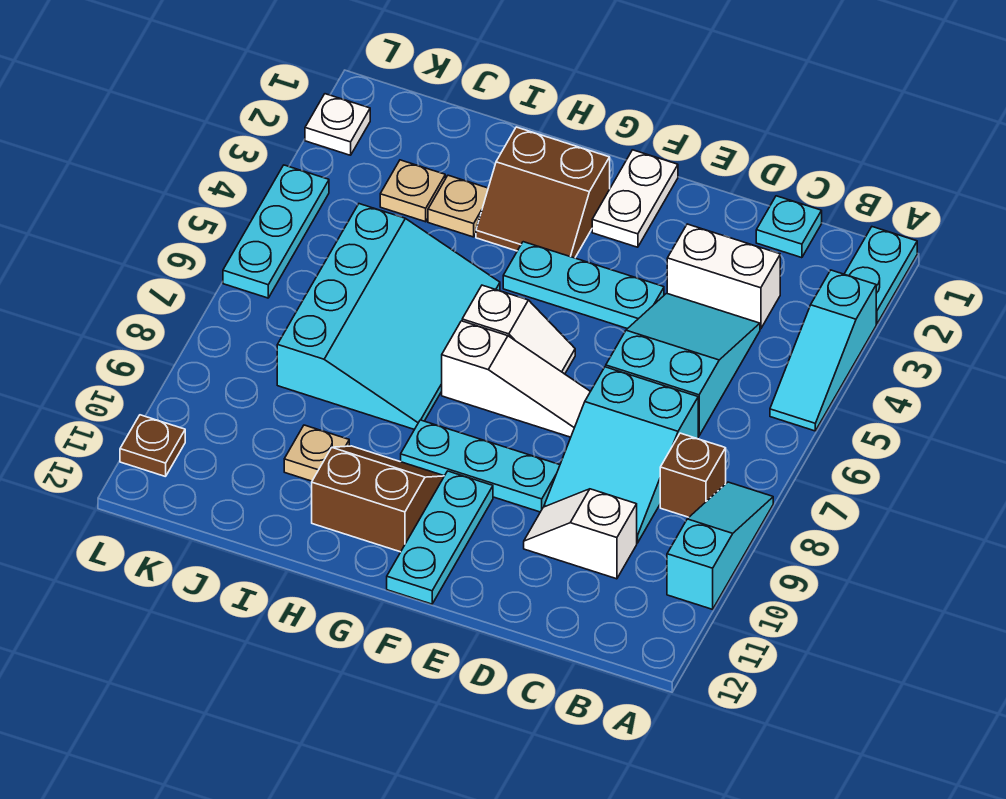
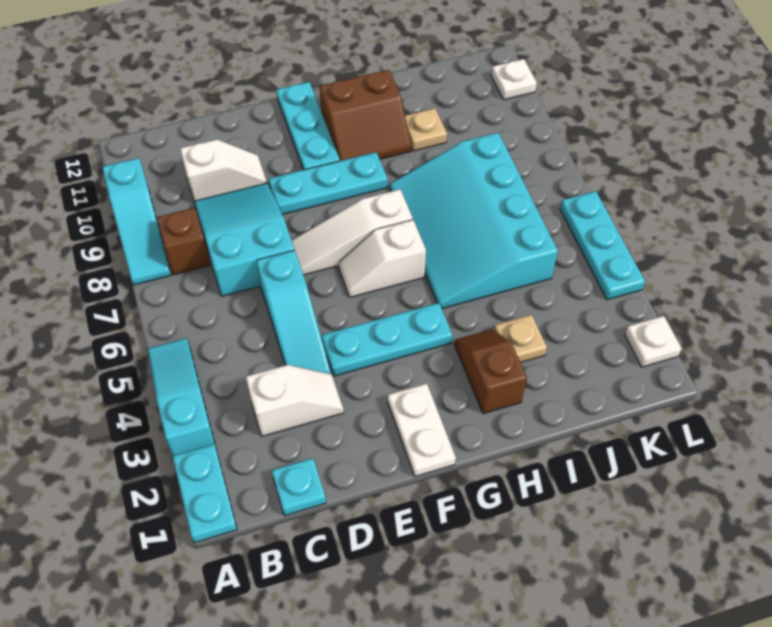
white 1x2 brick [667,224,780,329] -> white 1x2 slope [246,365,344,436]
cyan 2x3 slope [606,293,760,436] -> cyan 1x3 slope [256,250,331,374]
brown 2x2 slope [476,127,610,258] -> brown 1x2 slope [454,329,527,414]
tan 1x1 plate [380,160,445,222] -> none
brown 1x1 plate [120,415,185,477] -> white 1x1 plate [491,59,537,100]

